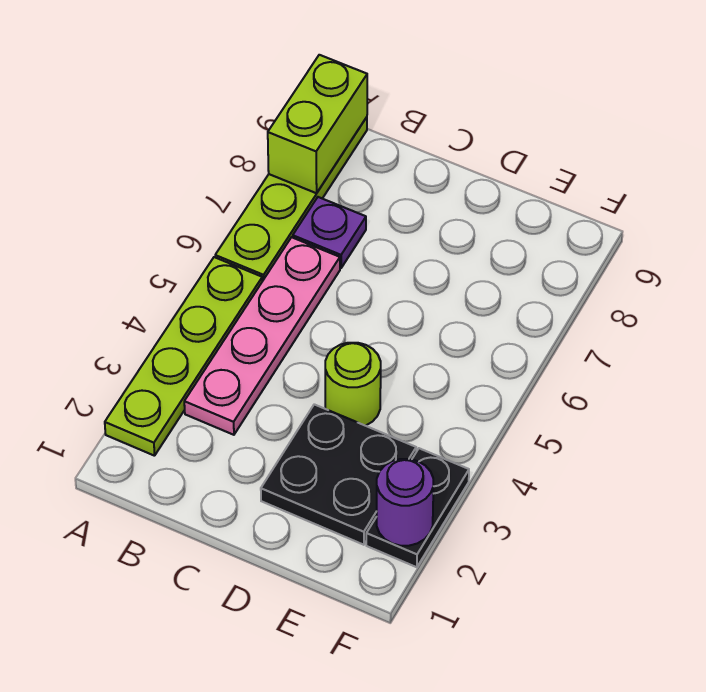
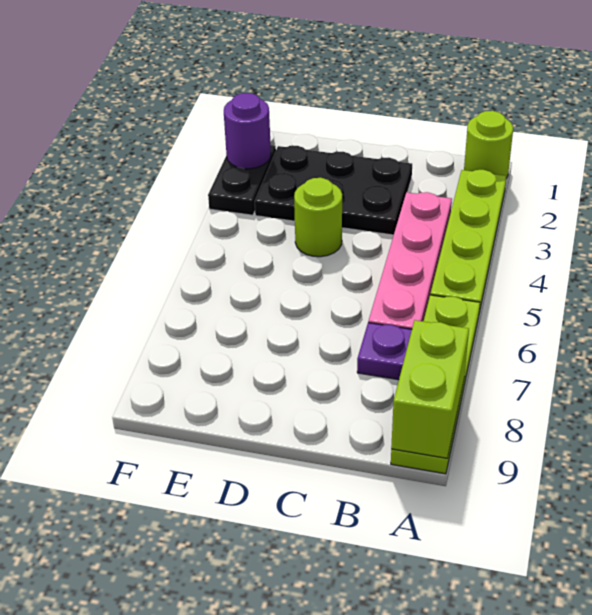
none -> lime 1x1 round brick [464,111,513,178]
black 2x2 plate [261,404,416,545] -> black 2x3 plate [255,146,412,235]

